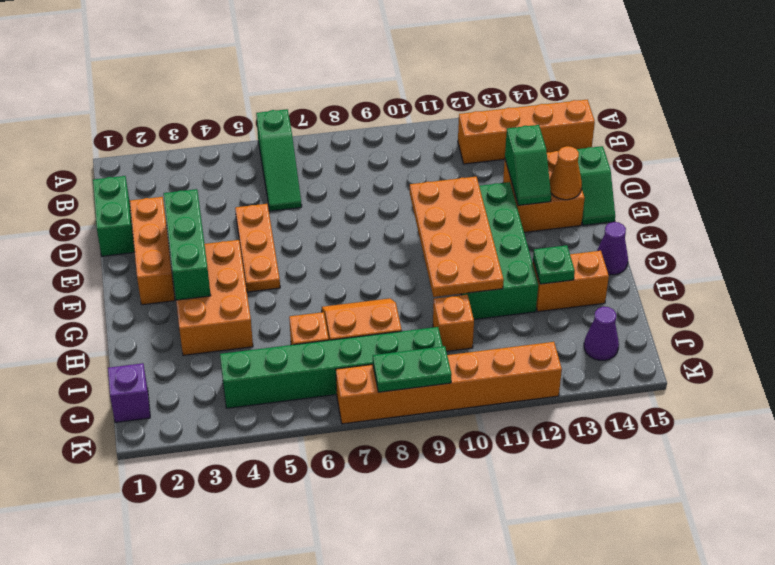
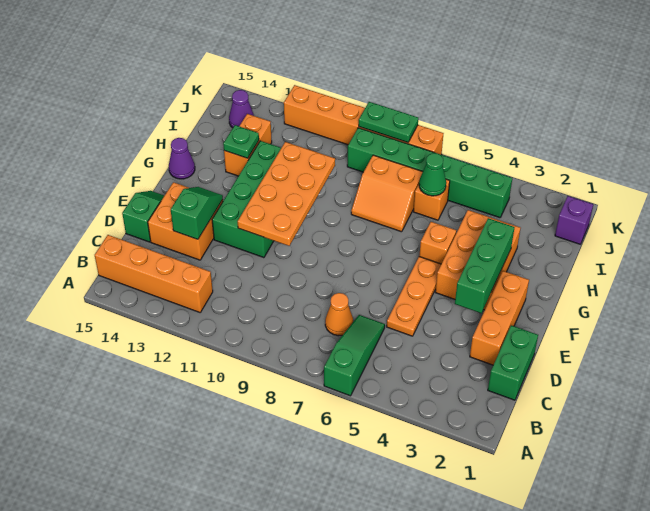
orange 1x1 cone [550,146,582,200] -> orange 1x1 cone moved to [325,293,353,336]
orange 1x2 brick [533,251,609,312] -> orange 1x2 brick turned to [224,114,272,176]
none -> green 1x1 cone [419,153,446,196]
orange 1x1 brick [433,295,474,351] -> orange 1x1 brick moved to [419,222,456,264]

